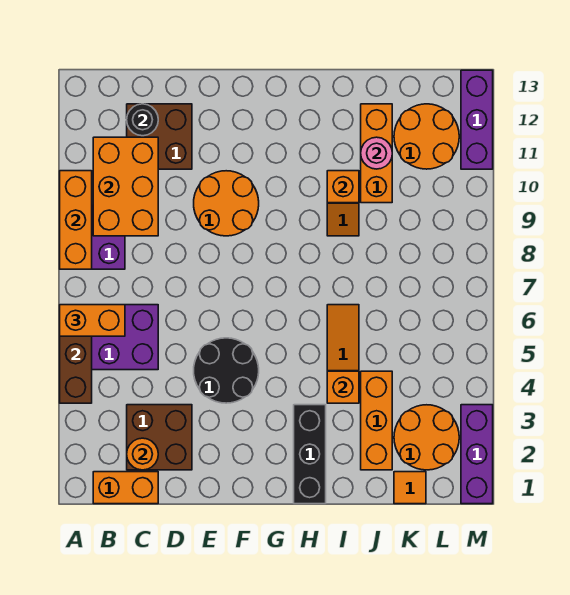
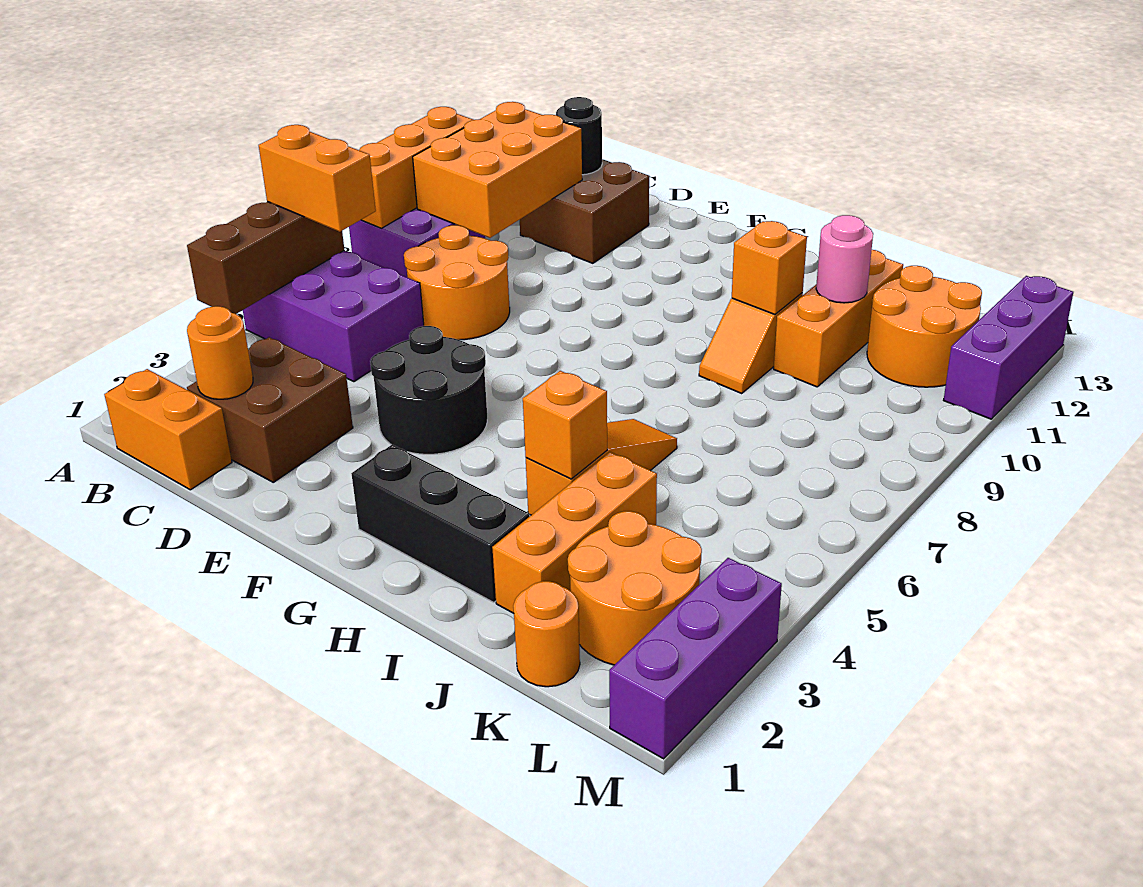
orange 2x2 round brick [194,171,259,236] -> orange 2x2 round brick moved to [404,225,510,340]
black 1x3 brick [294,405,326,504] -> black 1x3 brick turned to [351,445,530,602]
orange 1x1 tile [394,472,426,504] -> orange 1x1 round brick [513,581,580,687]

